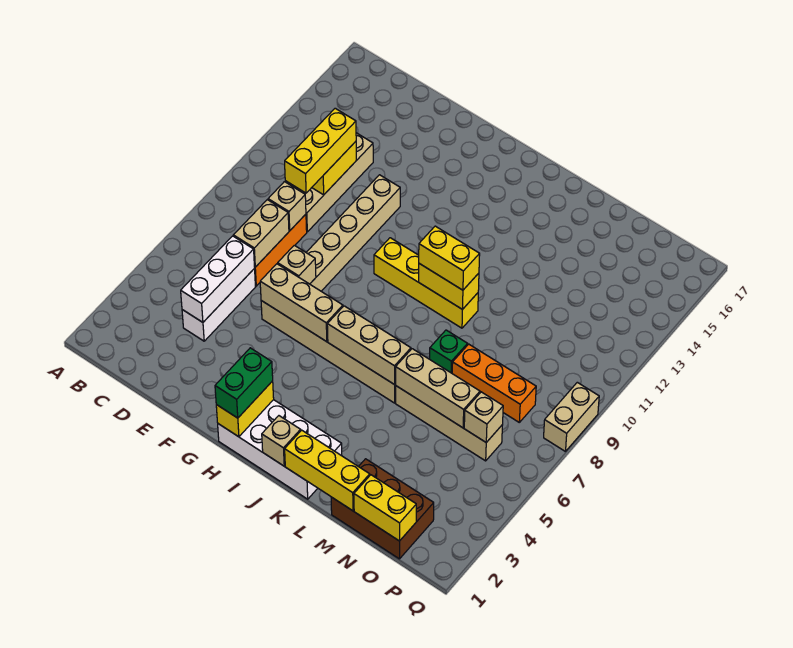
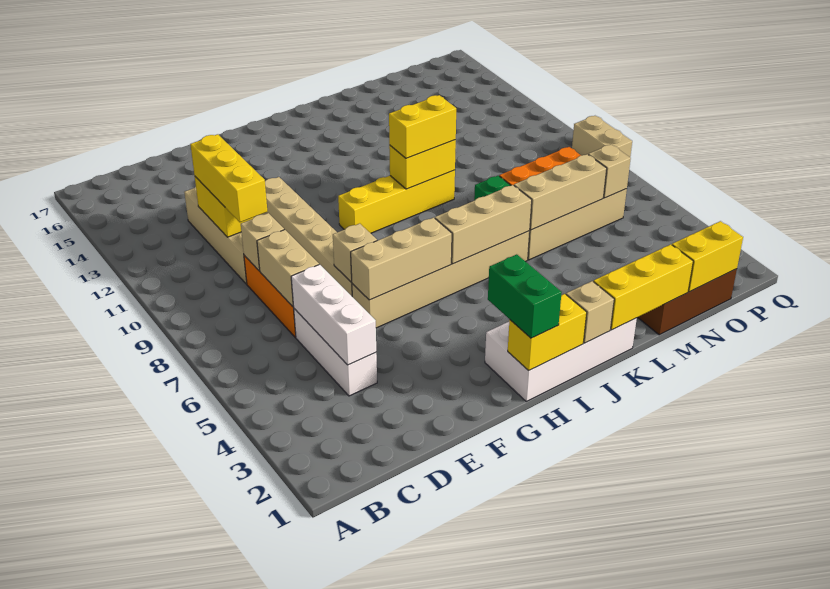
yellow 1x2 brick [216,381,274,437] -> yellow 1x2 brick turned to [508,294,587,371]

